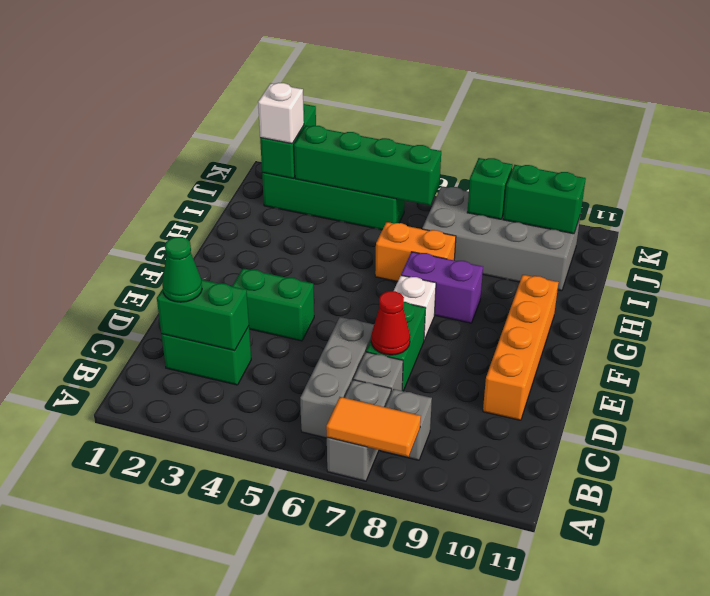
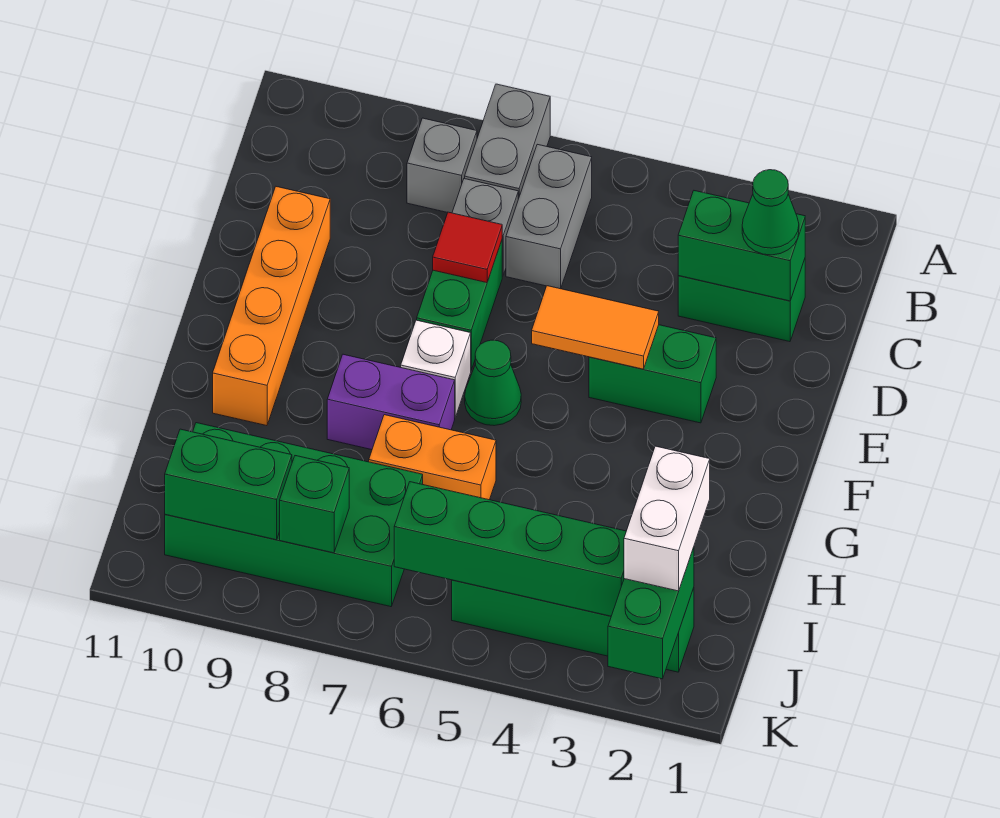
orange 1x2 tile [326,397,421,457] -> orange 1x2 tile moved to [532,286,659,369]
grey 1x3 brick [300,317,374,438] -> grey 1x2 brick [506,144,592,289]
red 1x1 cone [371,291,410,355] -> red 1x1 tile [433,212,502,283]
none -> green 1x1 cone [465,340,521,426]
grey 2x4 brick [422,186,581,291] -> green 2x4 brick [165,423,423,607]
white 1x1 brick [258,83,304,144] -> white 1x2 brick [624,446,710,591]

